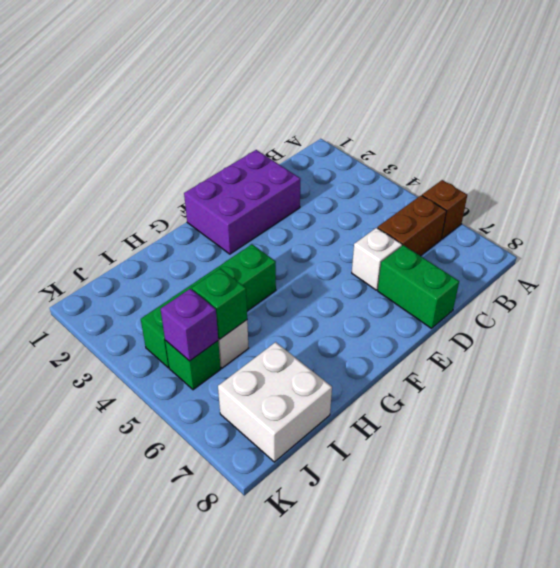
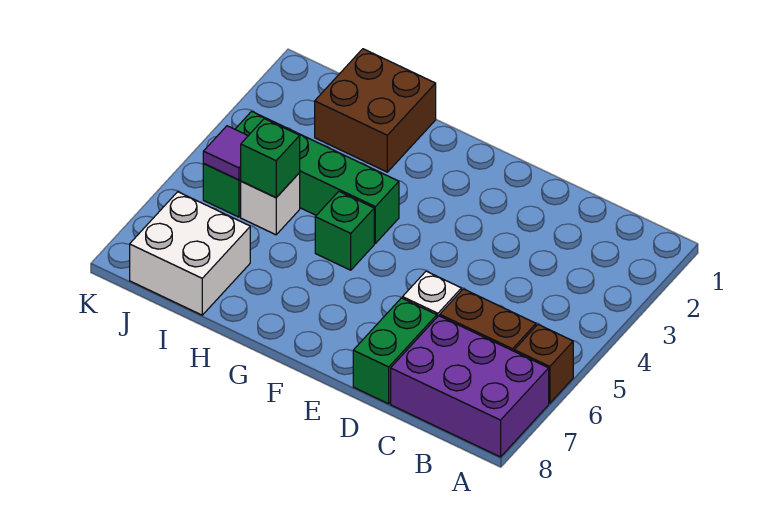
purple 2x3 brick [184,150,300,254] -> purple 2x3 brick moved to [391,316,549,457]
none -> green 1x1 brick [315,192,374,270]
none -> brown 2x2 brick [315,49,436,172]
purple 1x1 brick [161,289,218,361] -> purple 1x1 tile [203,126,248,180]

